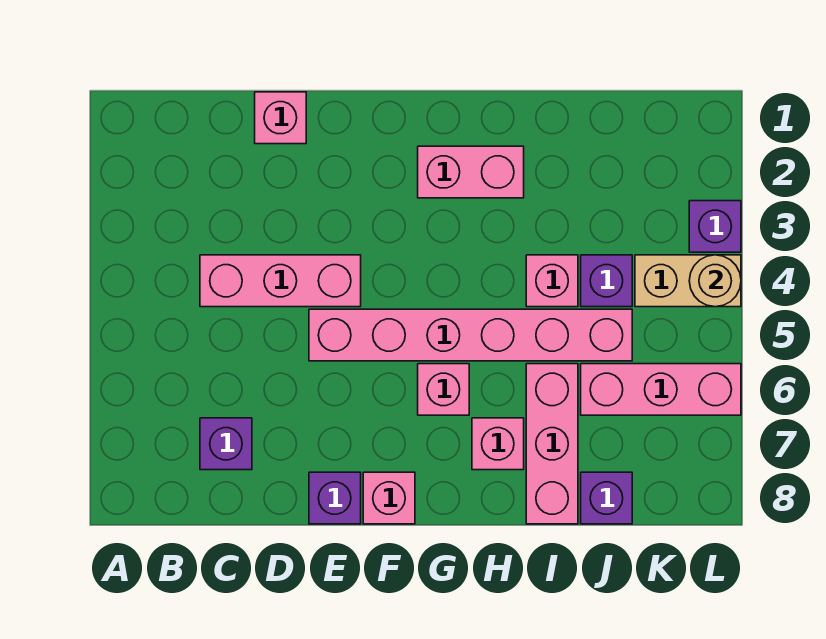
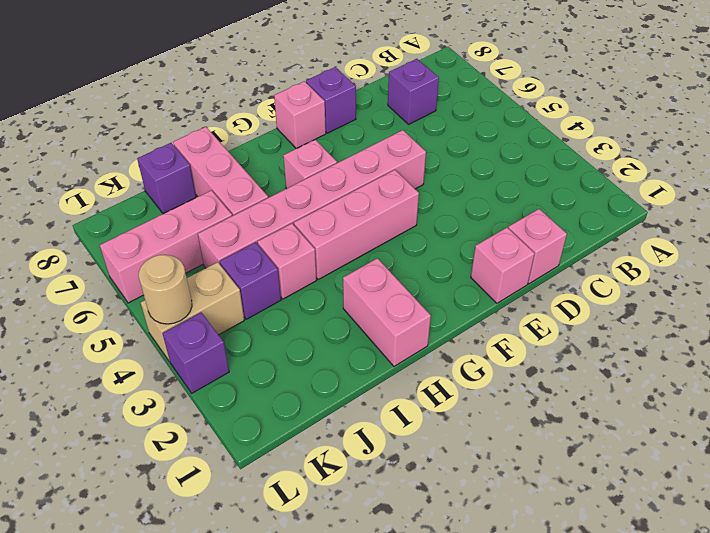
pink 1x3 brick [200,255,361,307] -> pink 1x3 brick moved to [294,170,419,279]
pink 1x2 brick [418,146,524,198] -> pink 1x2 brick turned to [343,258,431,366]
pink 1x1 brick [472,418,524,470] -> pink 1x1 brick moved to [471,228,535,303]

